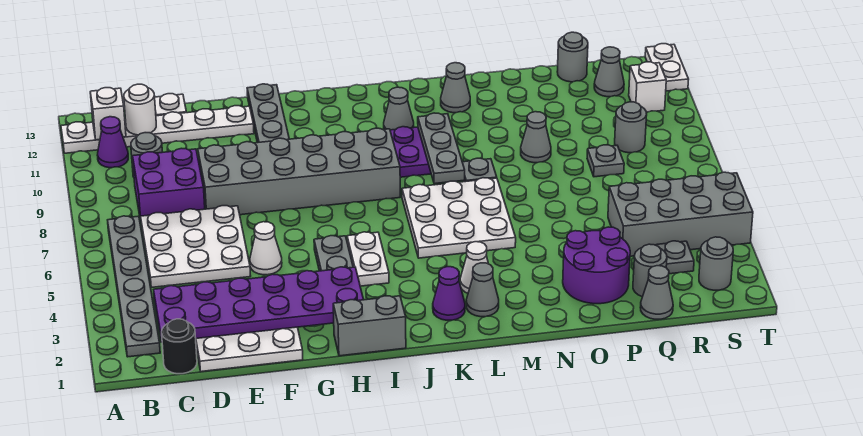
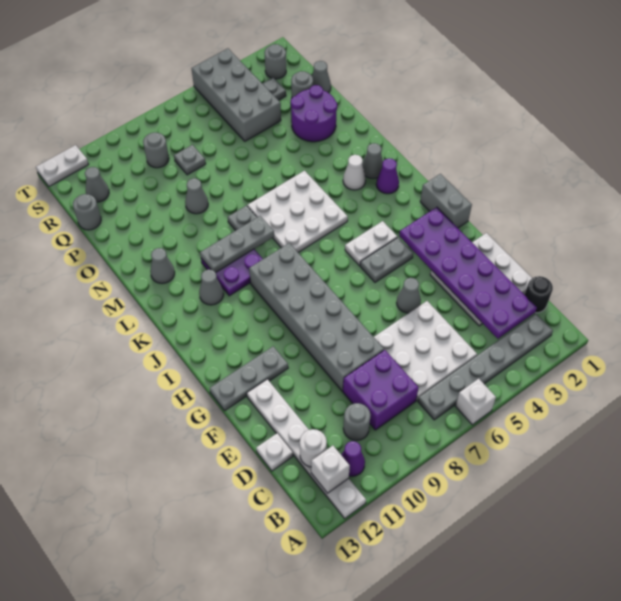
white 1x1 cone [250,222,282,275] -> grey 1x1 cone [397,278,421,313]
white 1x1 brick [629,62,666,112] -> white 1x1 brick moved to [456,379,496,425]

